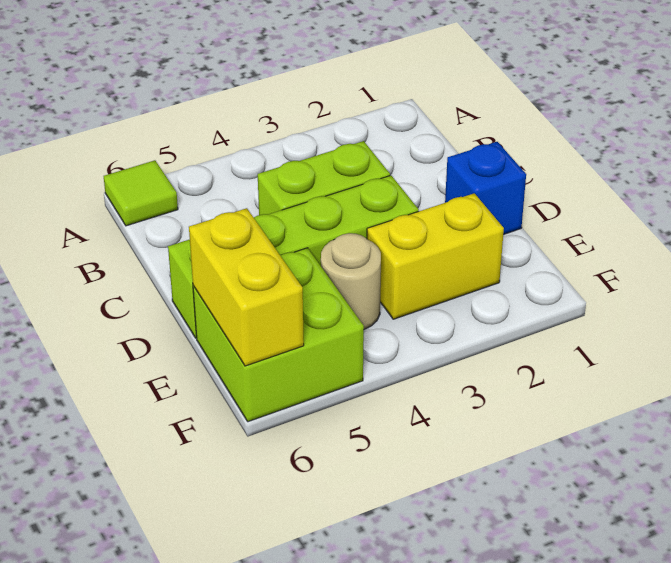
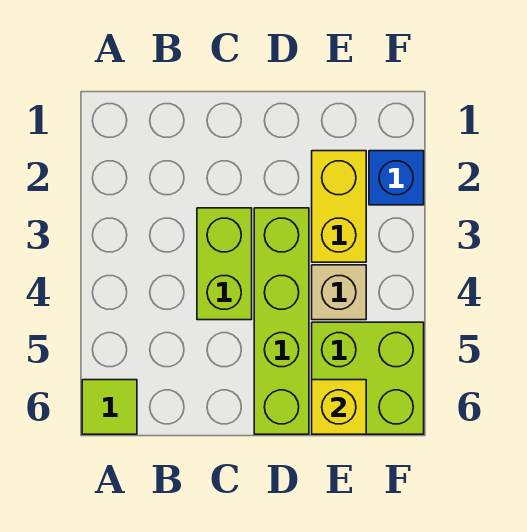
blue 1x1 brick [445,142,526,235] -> blue 1x1 brick moved to [369,151,424,205]
tan 1x1 round brick [321,233,381,329] -> tan 1x1 brick [312,265,366,320]
yellow 1x2 brick [189,208,304,366] -> yellow 1x1 brick [312,380,366,434]

